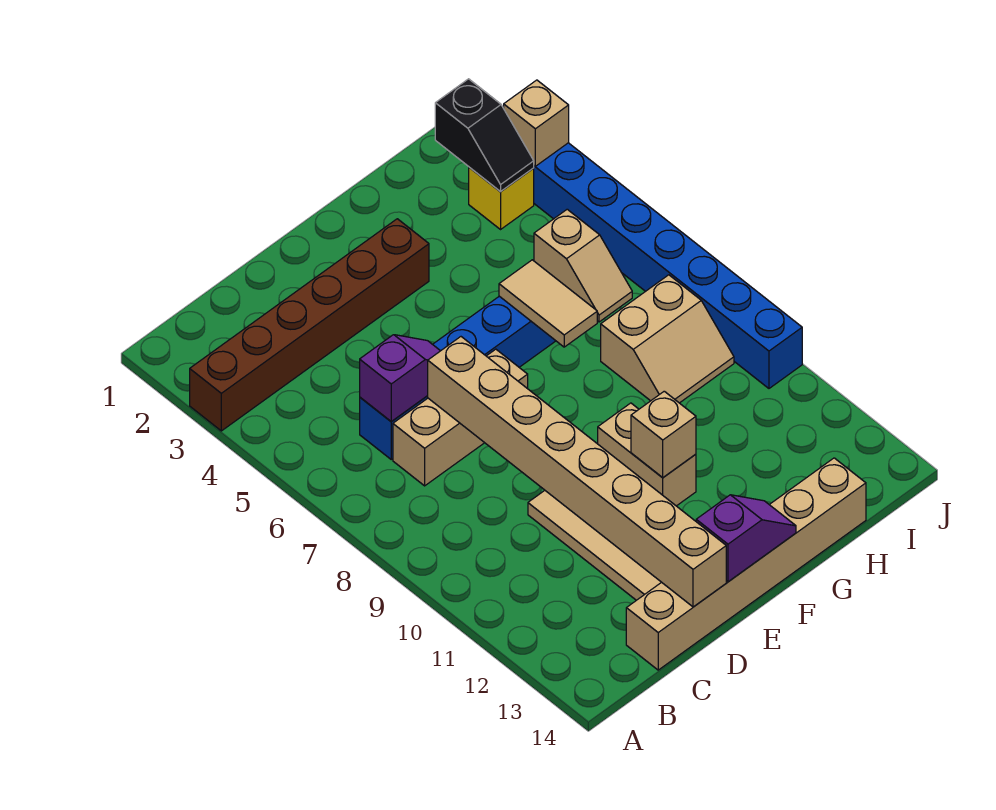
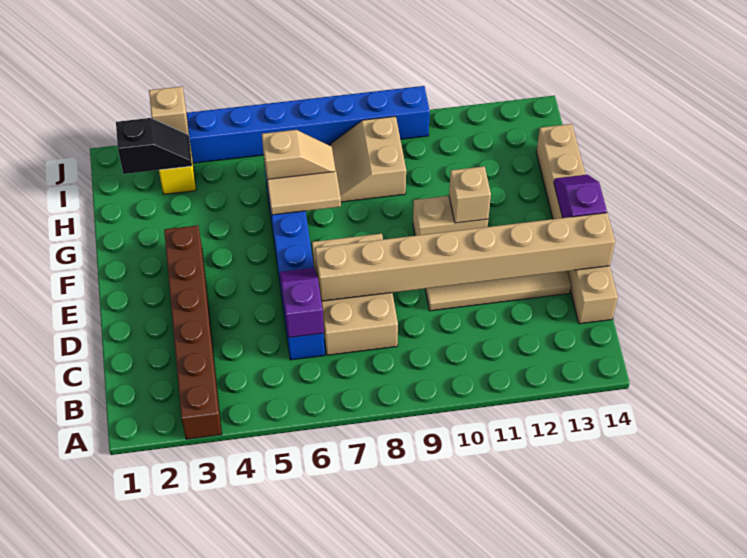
tan 1x3 brick [393,349,528,486] -> tan 2x3 brick [312,234,398,355]
tan 2x2 slope [601,275,734,403] -> tan 2x2 slope turned to [330,116,406,202]

